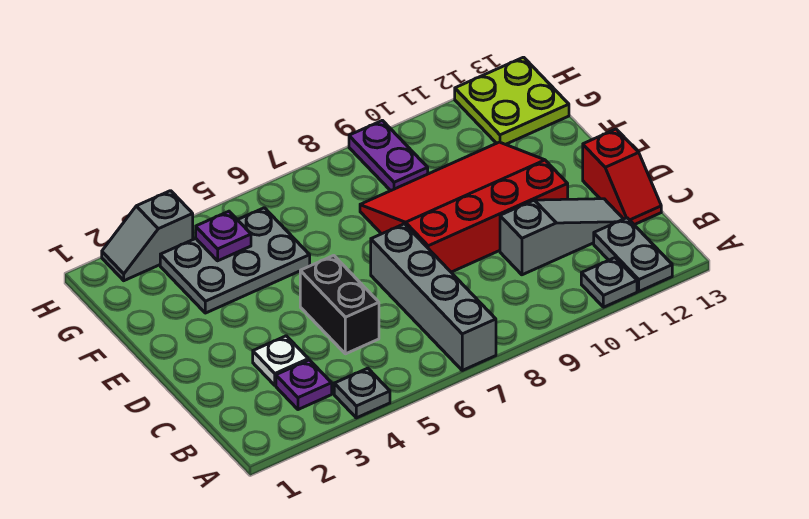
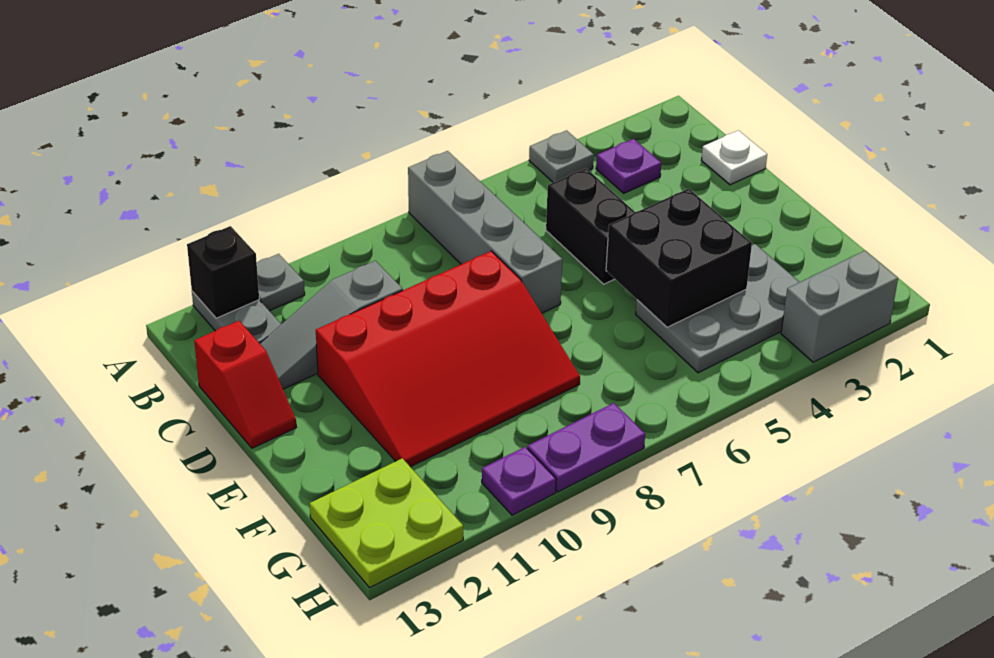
none -> black 1x1 brick [187,226,259,318]
white 1x1 plate [253,336,308,385] -> white 1x1 plate moved to [701,130,767,185]
red 1x2 slope [583,129,661,225] -> red 1x2 slope turned to [194,321,297,448]
none -> black 2x2 brick [606,189,752,327]
purple 1x1 plate [196,211,251,261] -> purple 1x1 plate moved to [482,447,556,515]
purple 1x2 plate [349,120,428,191] -> purple 1x2 plate turned to [527,403,645,492]
grey 1x2 slope [102,191,193,281] -> grey 1x2 brick [781,251,898,362]

